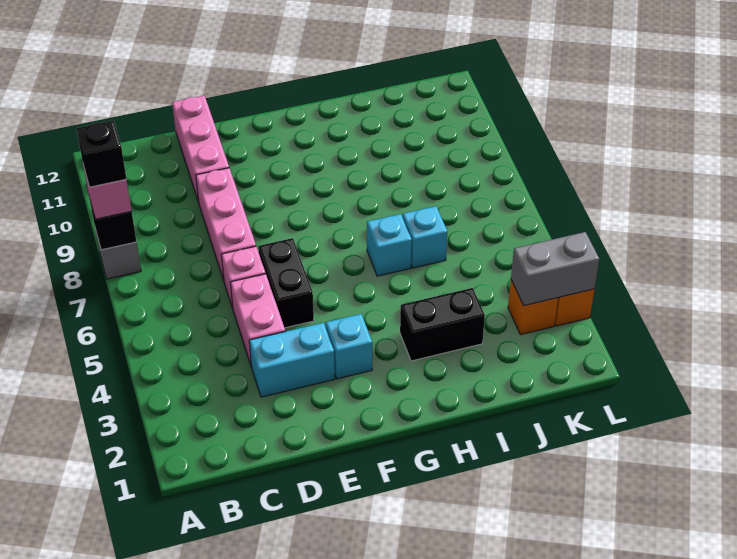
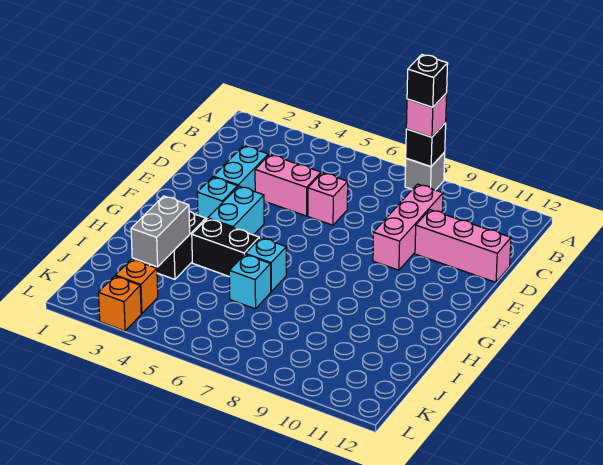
pink 1x3 brick [196,168,256,280] -> pink 1x3 brick turned to [373,184,443,270]
black 1x2 brick [258,238,314,328] -> black 1x2 brick moved to [192,219,259,276]
none -> cyan 1x2 brick [208,186,264,235]
grey 1x2 brick [511,232,599,306] -> grey 1x2 brick moved to [131,196,190,267]

